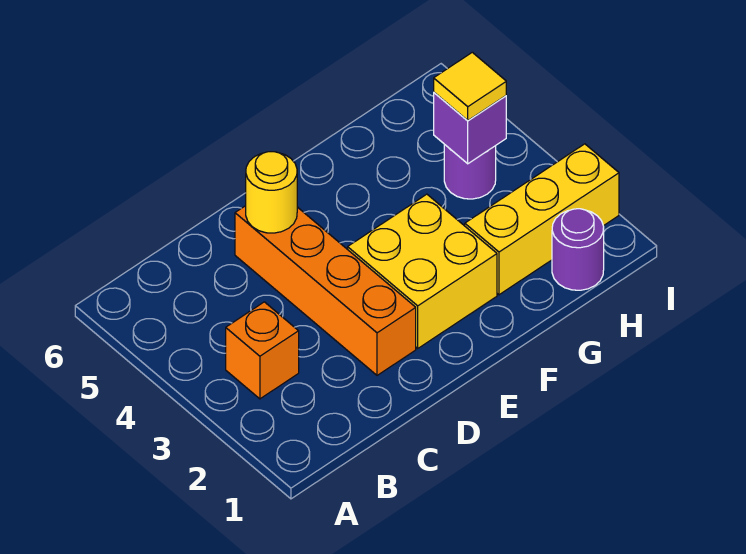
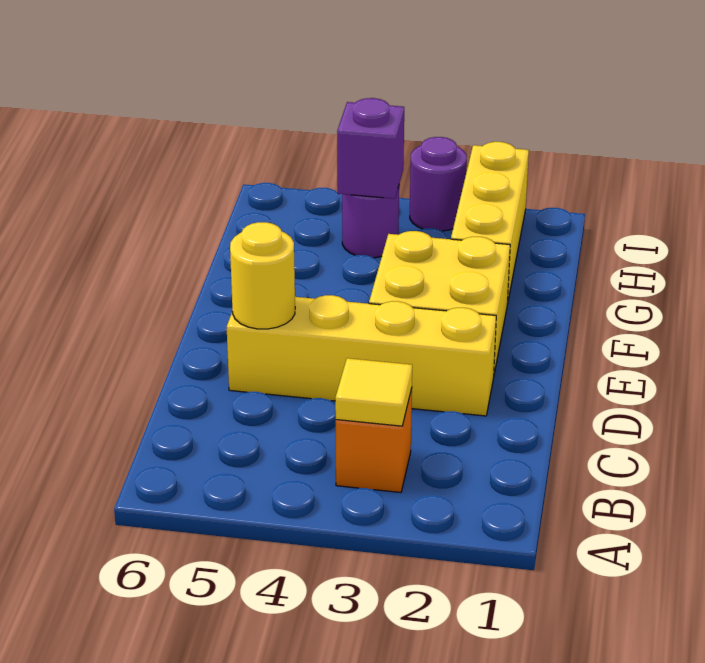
orange 1x4 brick [235,206,416,375] -> yellow 1x4 brick [227,295,496,416]
purple 1x1 round brick [552,209,604,290] -> purple 1x1 round brick moved to [410,137,467,231]
yellow 1x1 tile [434,52,506,121] -> yellow 1x1 tile moved to [335,358,412,426]

